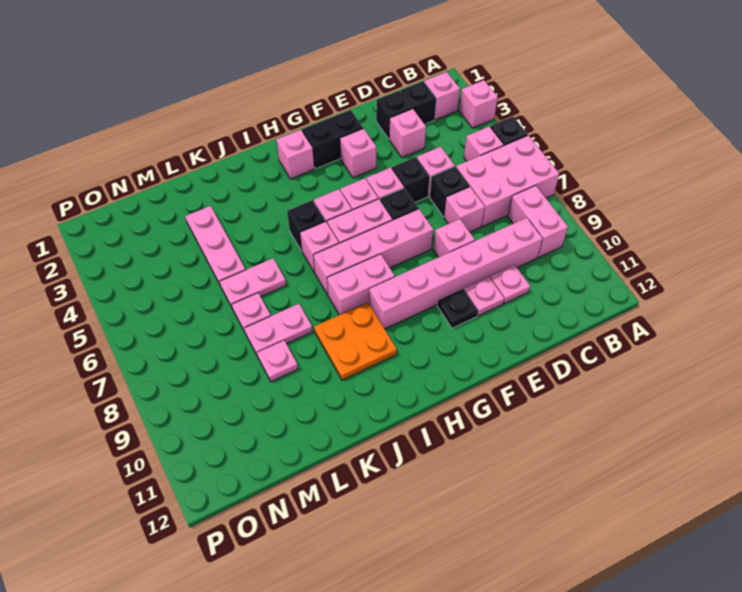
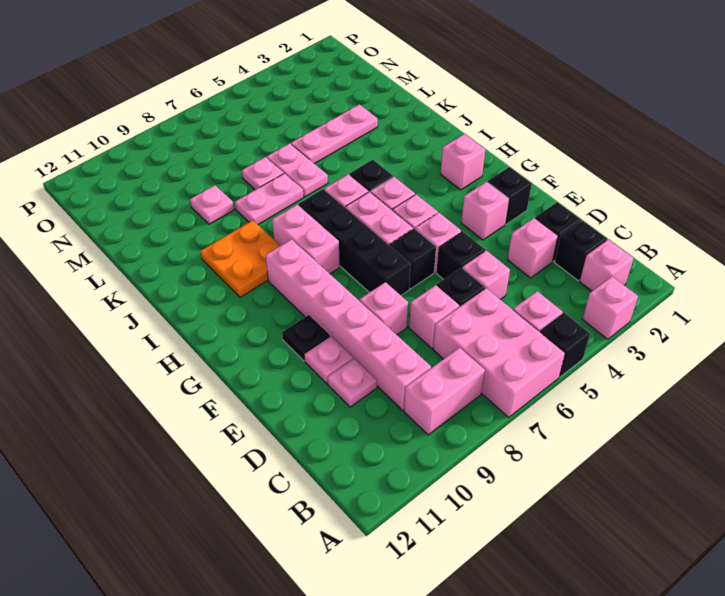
black 1x2 brick [302,110,363,169] -> black 1x1 brick [488,167,532,224]
pink 1x4 brick [313,209,433,295] -> black 1x4 brick [299,189,411,295]
pink 1x2 plate [244,304,313,356] -> pink 1x2 plate turned to [235,173,304,225]

